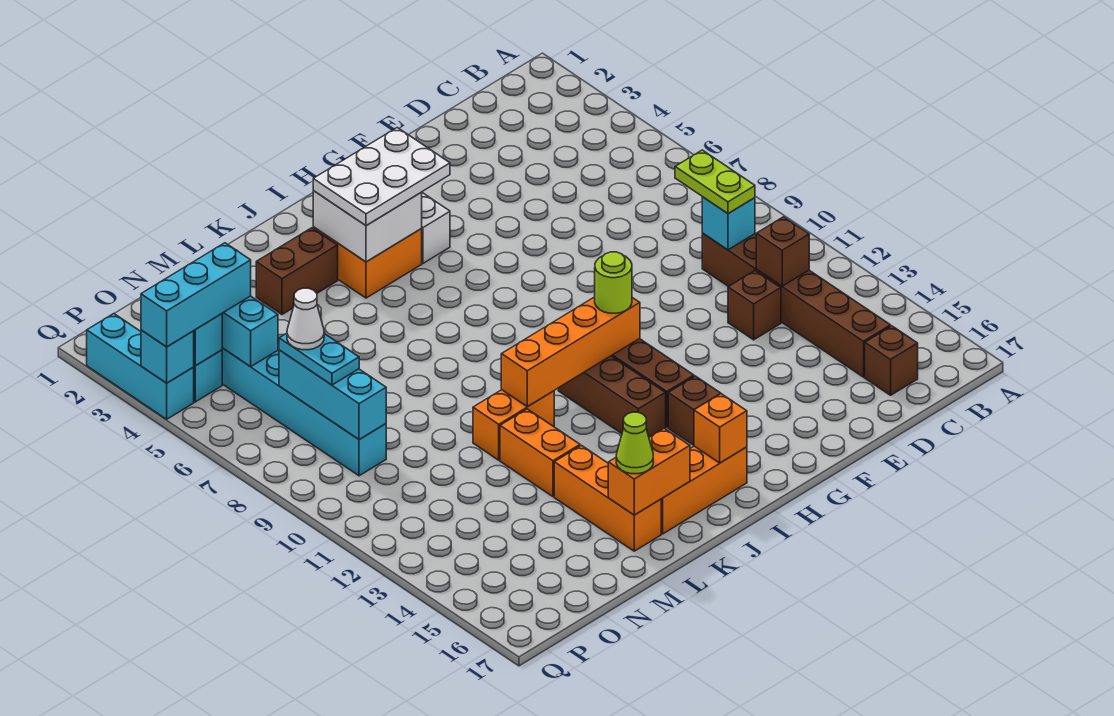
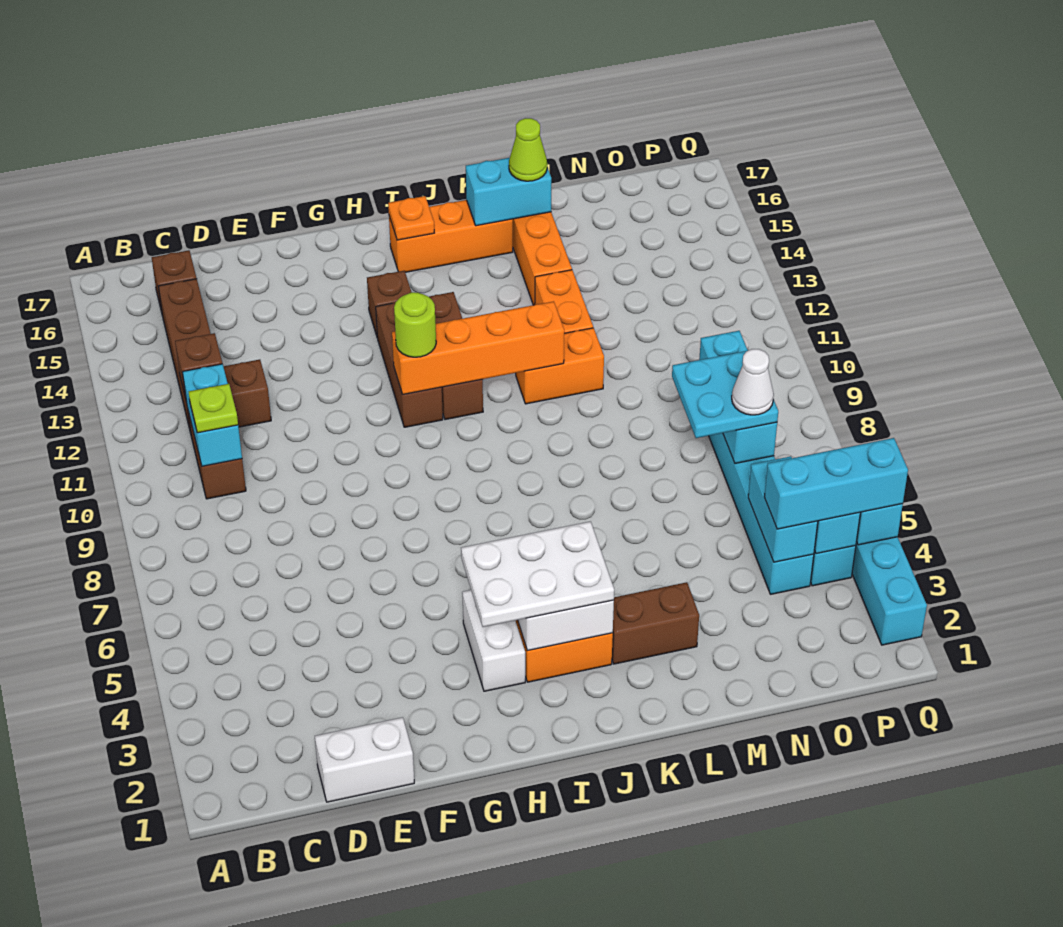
lime 1x2 plate [675,150,755,214] -> lime 1x1 plate [189,384,238,433]
cyan 1x1 brick [702,197,755,250] -> cyan 1x2 brick [182,364,242,466]
none -> white 1x2 brick [315,717,414,802]
orange 1x1 brick [694,394,747,463] -> orange 1x1 plate [388,196,434,240]
orange 1x2 brick [608,428,690,515] -> cyan 1x2 brick [466,158,552,226]
cyan 1x2 plate [279,333,359,385] -> cyan 2x2 plate [672,351,778,438]

